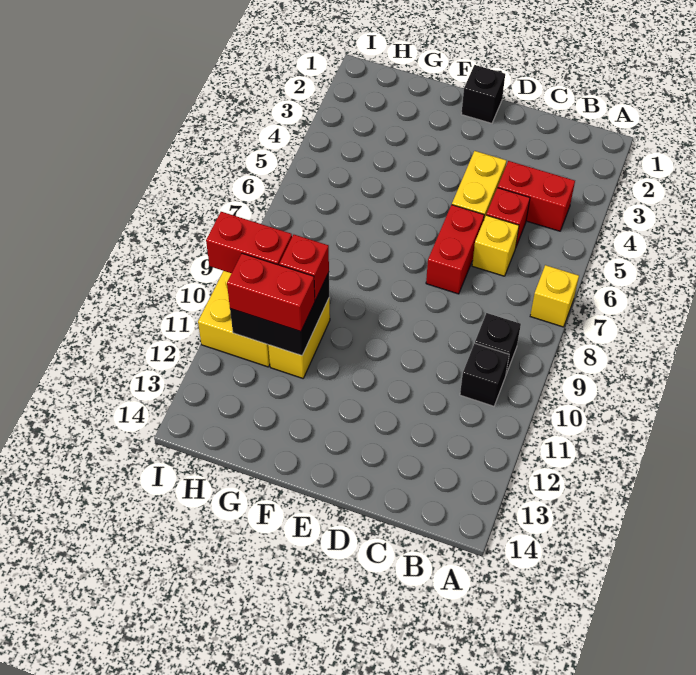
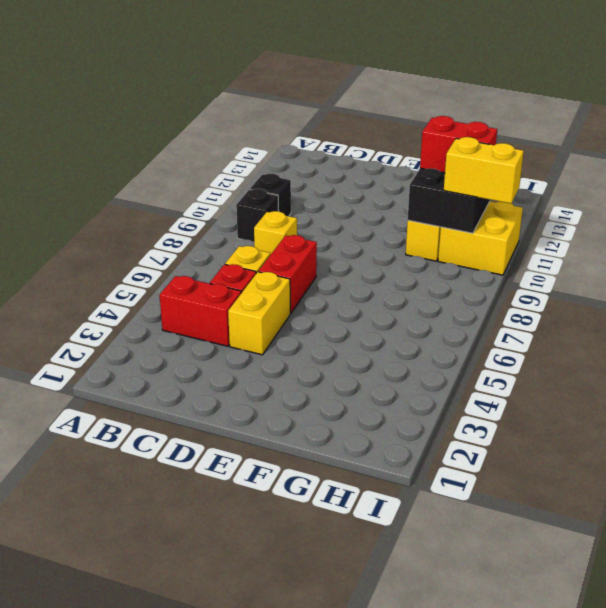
yellow 1x1 brick [530,265,579,327] -> yellow 1x1 brick moved to [254,211,297,255]
black 1x1 brick [462,65,505,123] -> none
red 1x1 brick [279,235,329,300] -> none
red 1x2 brick [206,212,292,273] -> yellow 1x2 brick [444,137,524,204]

